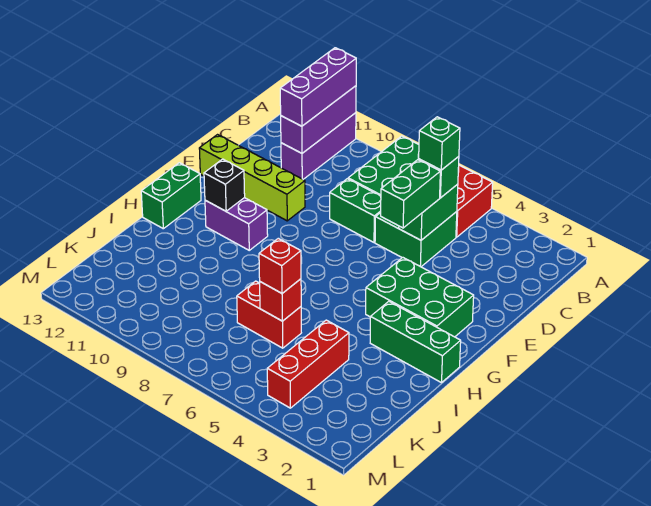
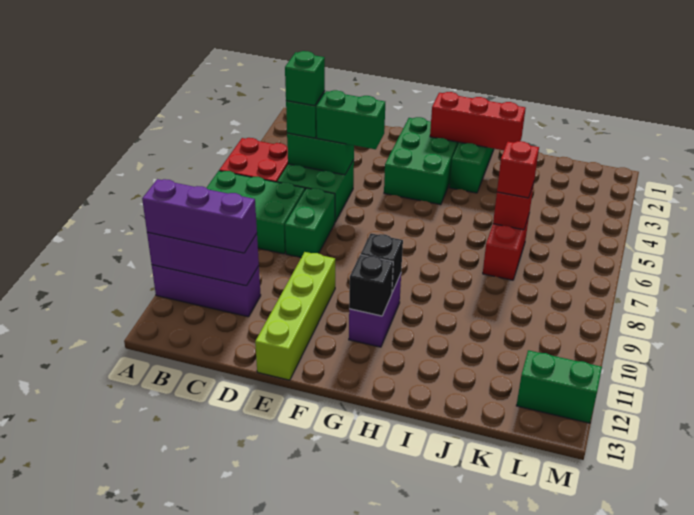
none -> black 1x1 brick [361,233,403,292]
green 1x2 brick [141,163,201,229] -> green 1x2 brick moved to [516,350,602,423]
red 1x3 brick [267,320,349,408] -> red 1x3 brick moved to [430,92,526,150]

